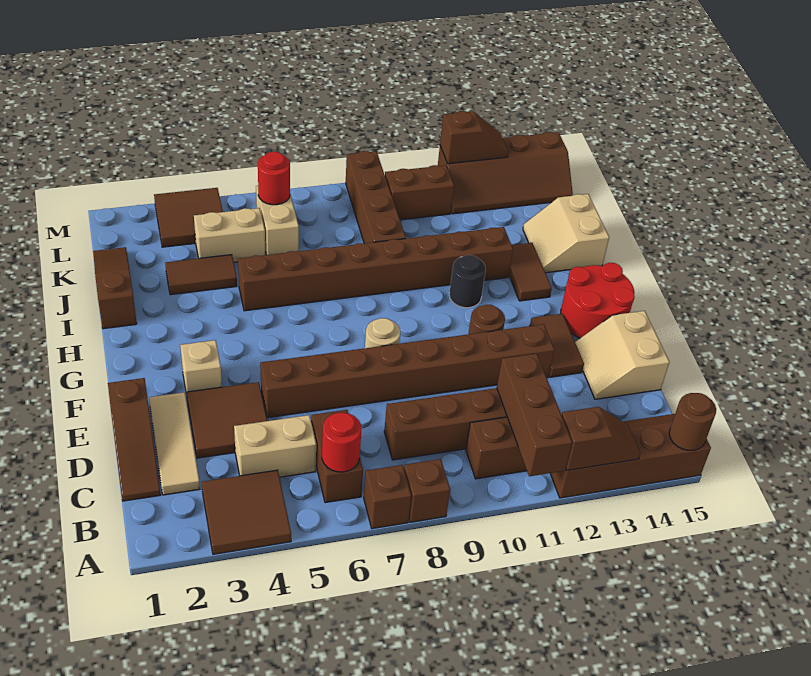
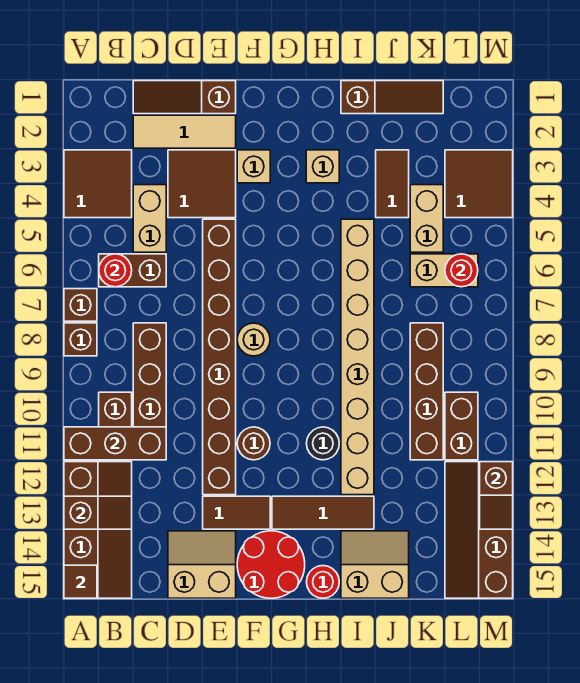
brown 1x2 slope [562,407,640,470] -> brown 1x2 slope turned to [64,496,132,529]
brown 1x1 round brick [669,393,716,450] -> brown 1x1 tile [64,565,97,598]
none -> tan 1x1 brick [306,150,339,183]
brown 1x2 tile [509,243,552,301] -> brown 1x3 tile [272,496,374,529]
none -> red 1x1 round brick [307,566,339,598]
brown 1x8 brick [238,227,513,311] -> tan 1x8 brick [341,219,374,495]
brown 1x4 brick [346,151,406,243] -> brown 1x4 brick turned to [410,323,443,460]

